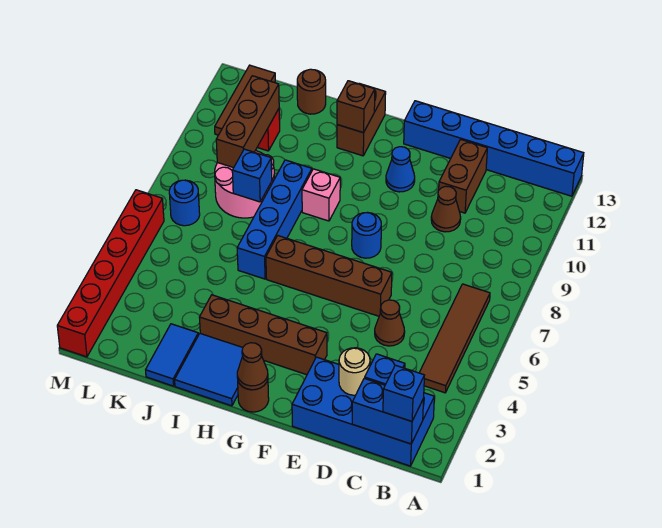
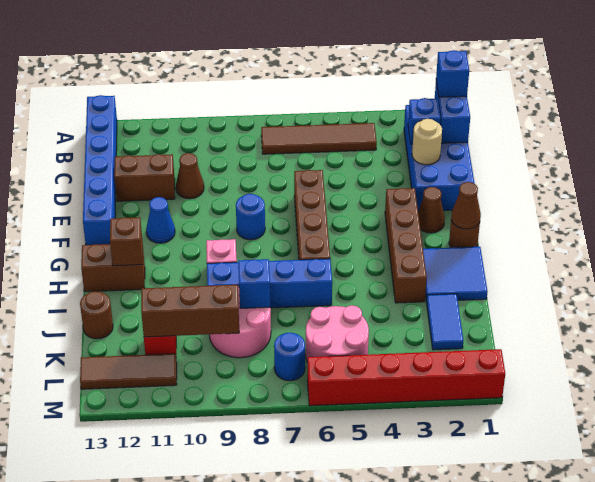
brown 1x1 cone [375,300,405,346] -> brown 1x1 cone moved to [418,187,445,233]
blue 1x2 tile [146,324,198,386] -> blue 1x2 tile turned to [426,294,463,350]
none -> pink 2x2 round brick [306,305,369,362]

